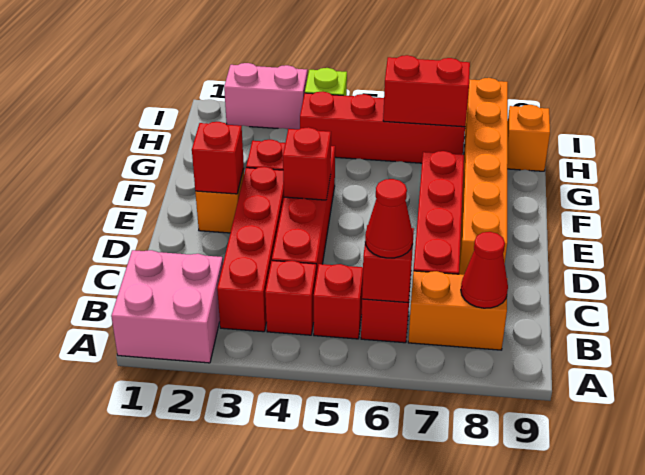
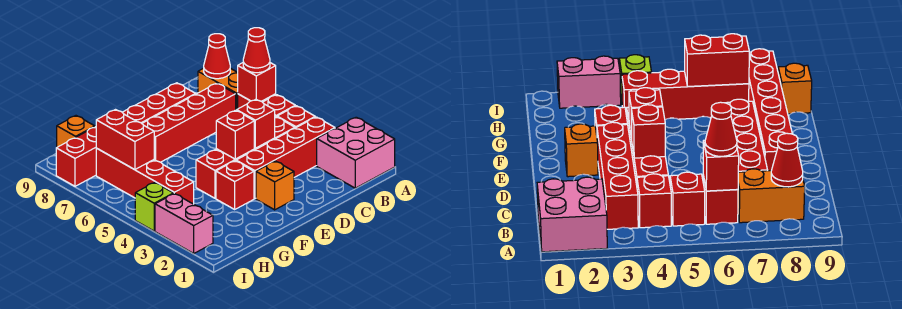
orange 1x6 brick [459,78,508,275] -> red 1x6 brick [56,83,196,186]
red 1x1 brick [192,122,244,194] -> red 1x1 brick moved to [237,99,275,148]

